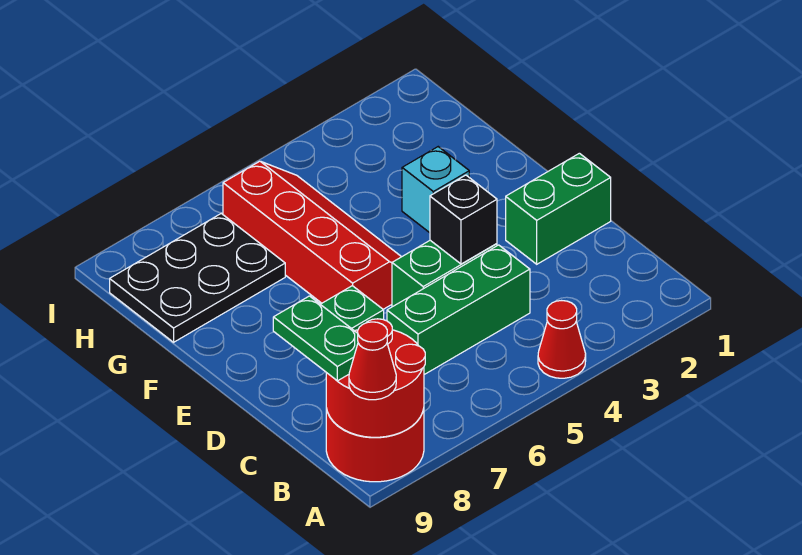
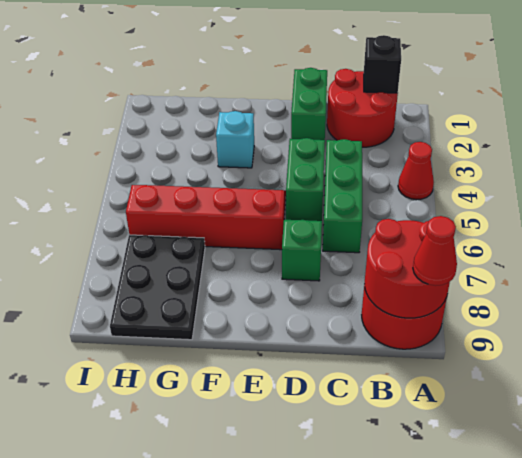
none -> red 2x2 round brick [327,69,398,147]
green 1x2 plate [273,296,358,381] -> none
black 1x1 brick [430,175,497,264] -> black 1x1 brick moved to [364,35,401,93]

